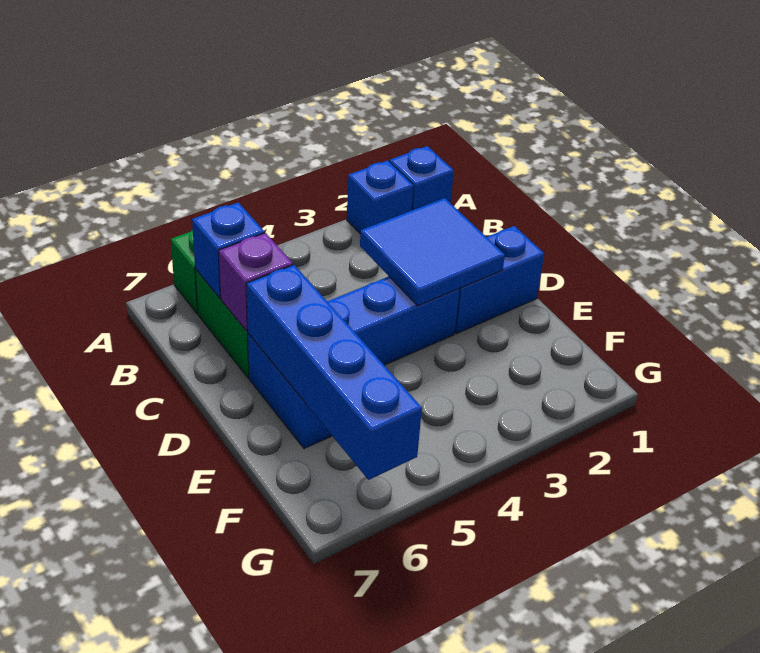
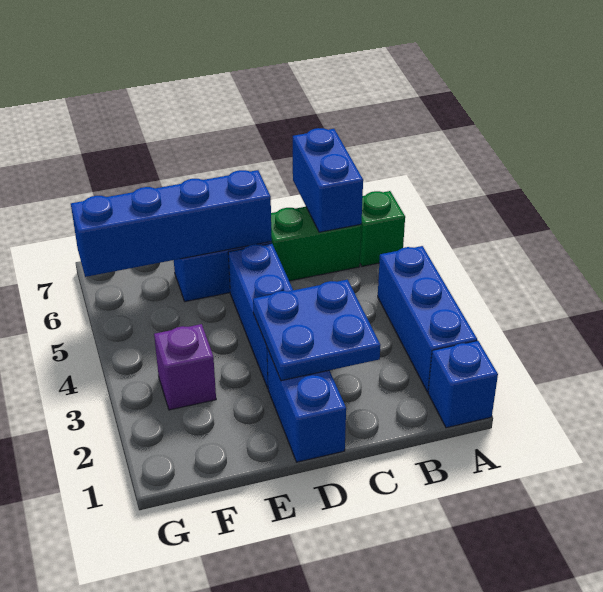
blue 1x1 brick [347,161,413,233] -> blue 1x3 brick [378,246,477,392]
blue 1x1 brick [192,203,264,298] -> blue 1x2 brick [293,128,363,232]
blue 2x2 tile [360,198,505,306] -> blue 2x2 plate [253,280,381,381]
purple 1x1 brick [219,233,293,331] -> purple 1x1 brick moved to [154,324,216,410]

